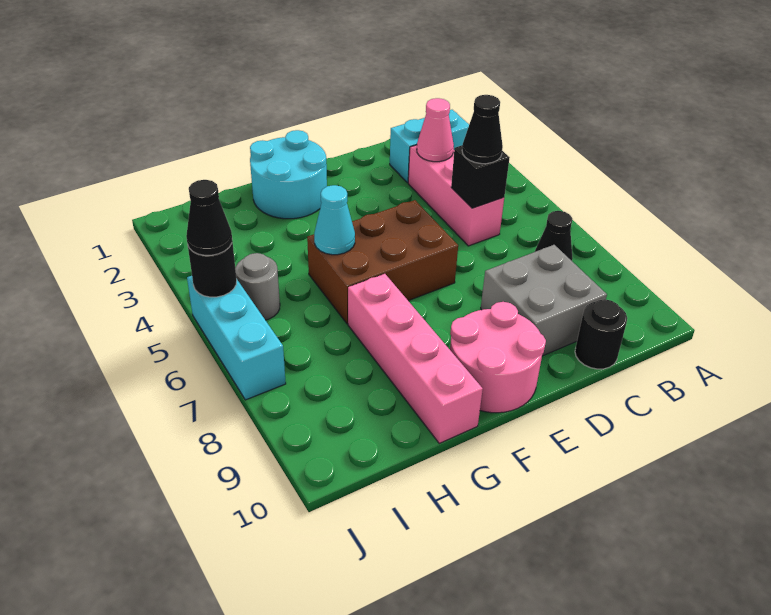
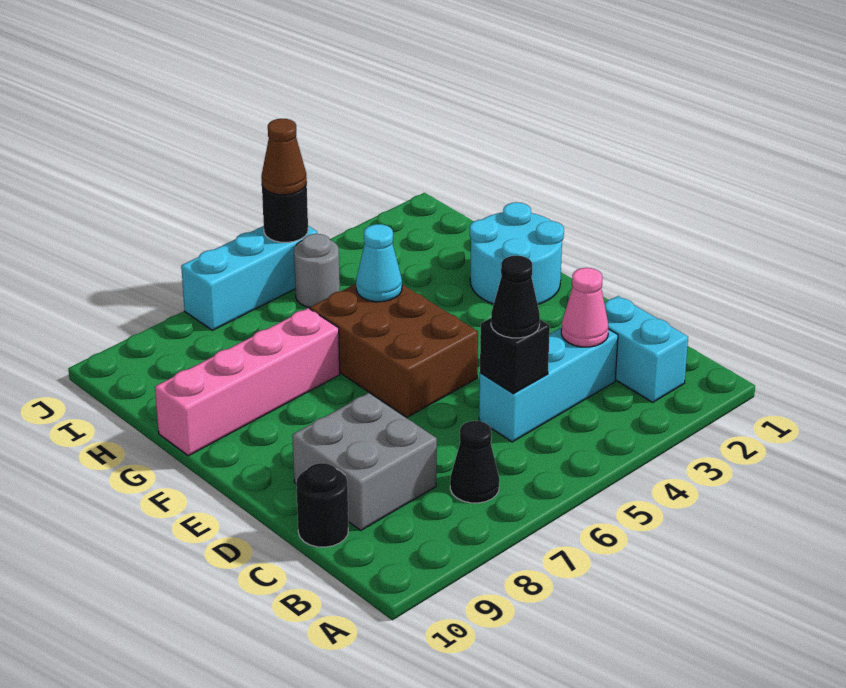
pink 1x3 brick [408,145,504,246] -> cyan 1x3 brick [479,327,618,442]
pink 2x2 round brick [450,302,546,413] -> none
black 1x1 cone [186,180,232,255] -> brown 1x1 cone [261,119,307,195]

